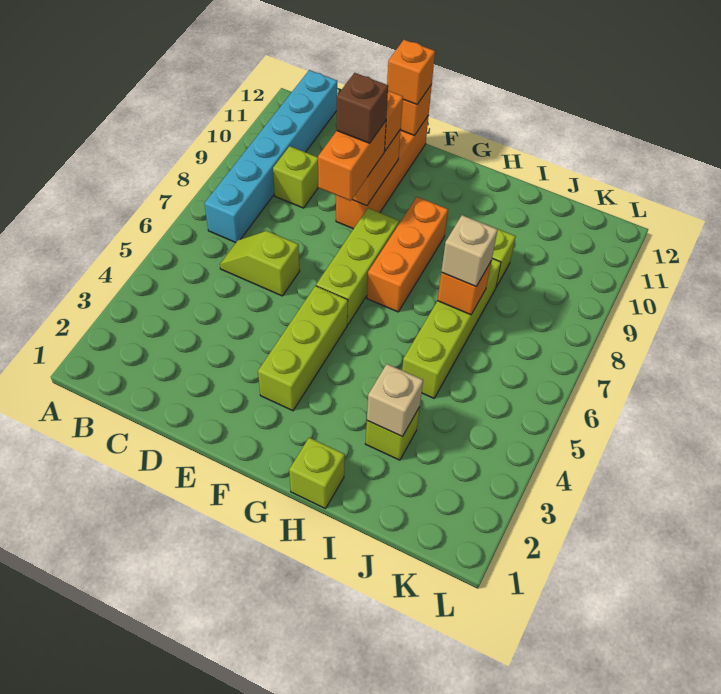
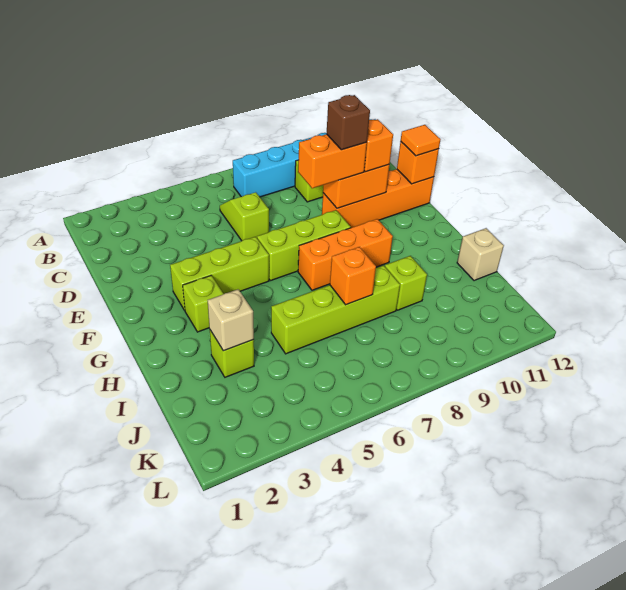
orange 1x1 brick [387,40,435,105] -> orange 1x1 tile [401,125,440,156]
lime 1x1 brick [289,438,345,509] -> lime 1x1 brick moved to [183,276,223,332]
tan 1x1 brick [441,215,498,287] -> tan 1x1 brick moved to [457,228,504,281]

